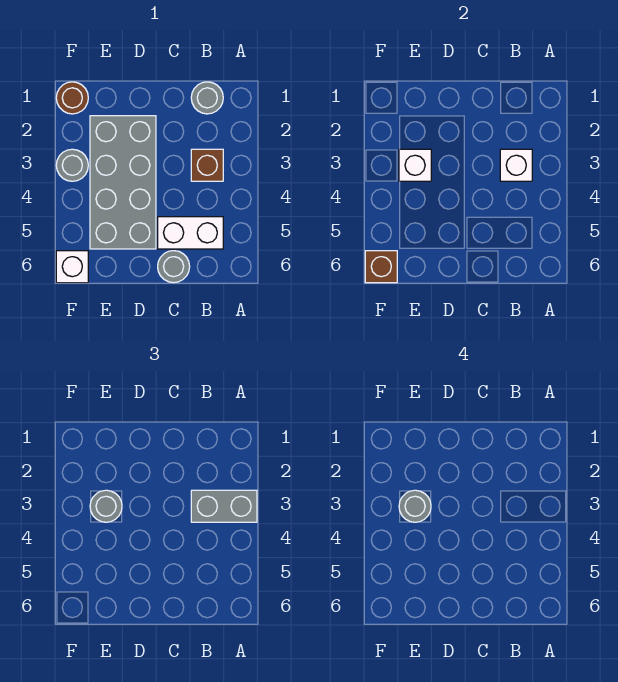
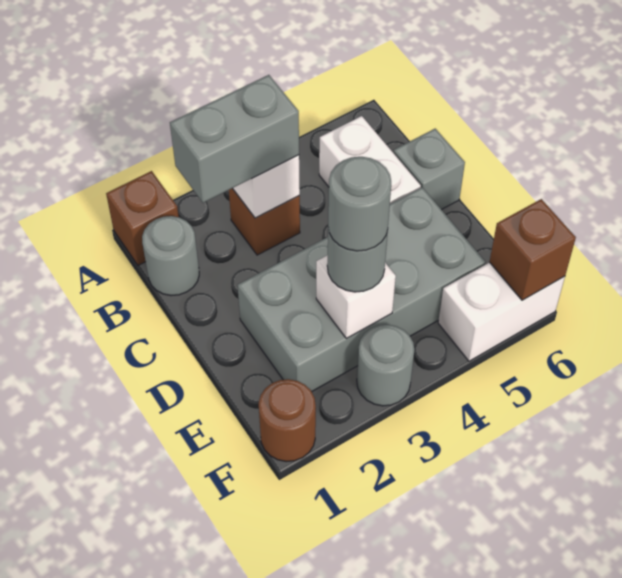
none -> brown 1x1 brick [106,171,179,265]
grey 1x2 brick [191,490,257,522] -> grey 1x2 brick turned to [170,75,299,203]
grey 1x1 round brick [158,251,190,283] -> grey 1x1 brick [393,129,465,210]
white 1x1 brick [56,251,88,283] -> white 1x2 brick [438,262,565,361]

